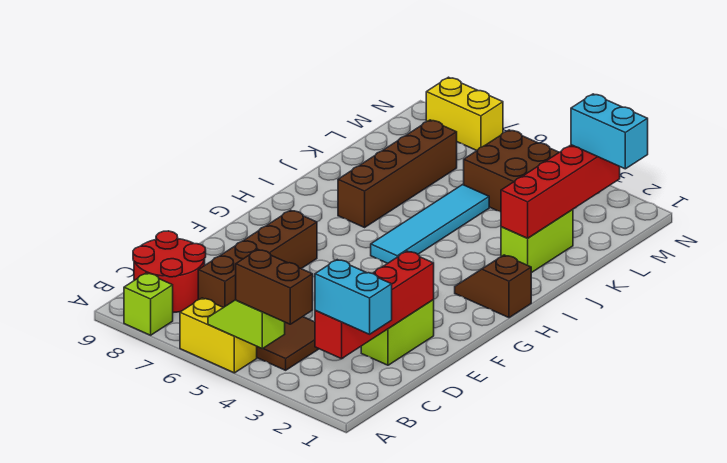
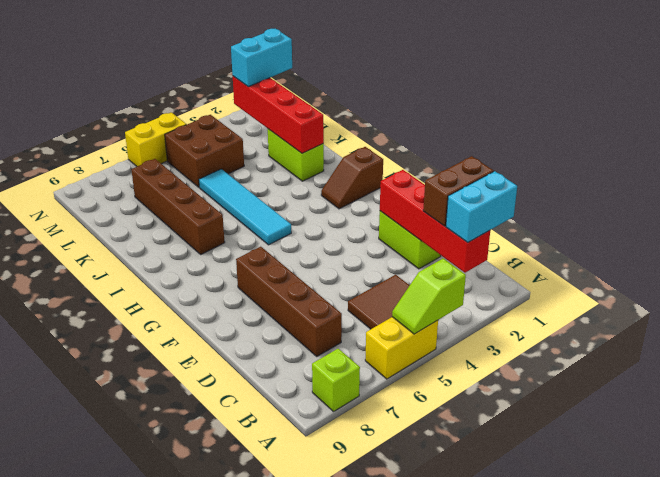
brown 1x2 brick [236,250,313,324] -> brown 1x2 brick moved to [423,156,494,226]
red 2x2 round brick [133,231,206,313] -> none
yellow 1x2 brick [426,77,503,150] -> yellow 1x2 brick moved to [125,112,186,166]

